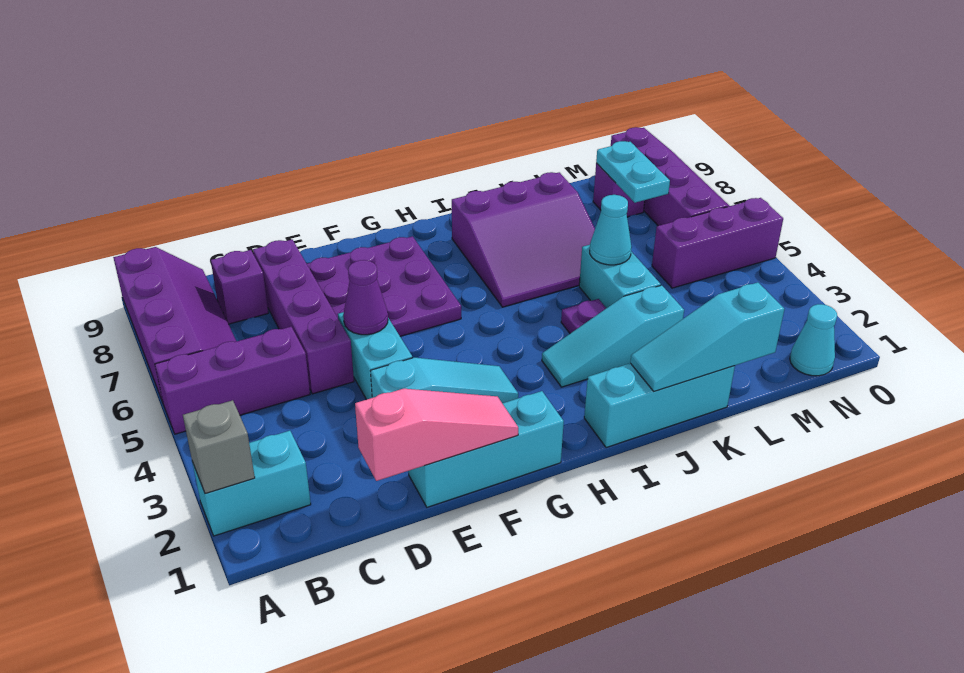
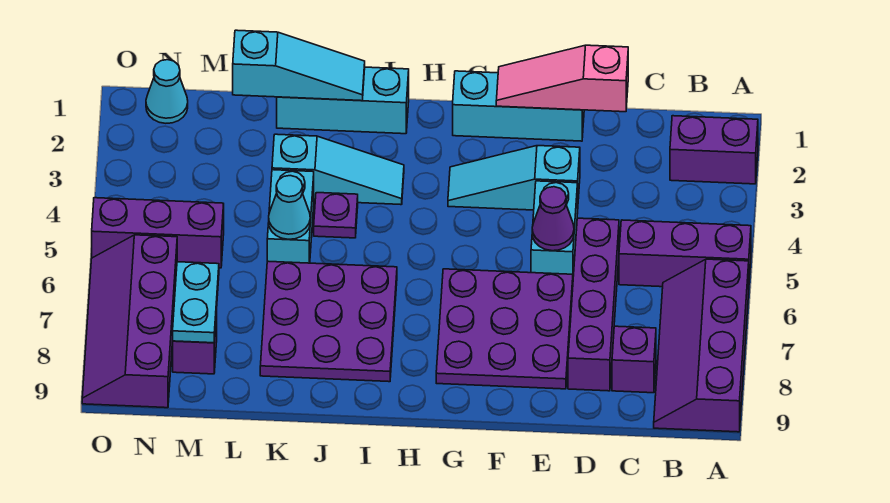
cyan 1x2 brick [192,431,311,536] -> purple 1x2 brick [670,116,758,184]
grey 1x1 brick [183,400,255,494] -> none
purple 3x3 slope [452,172,595,307] -> purple 3x3 plate [260,261,397,382]

